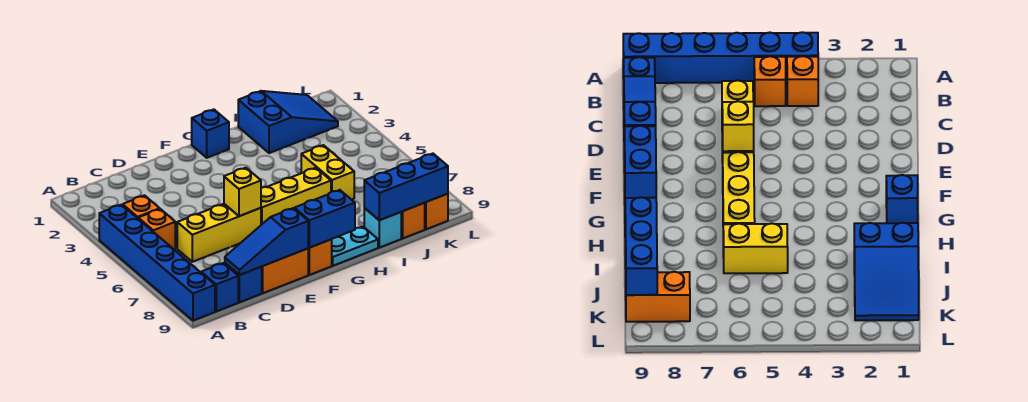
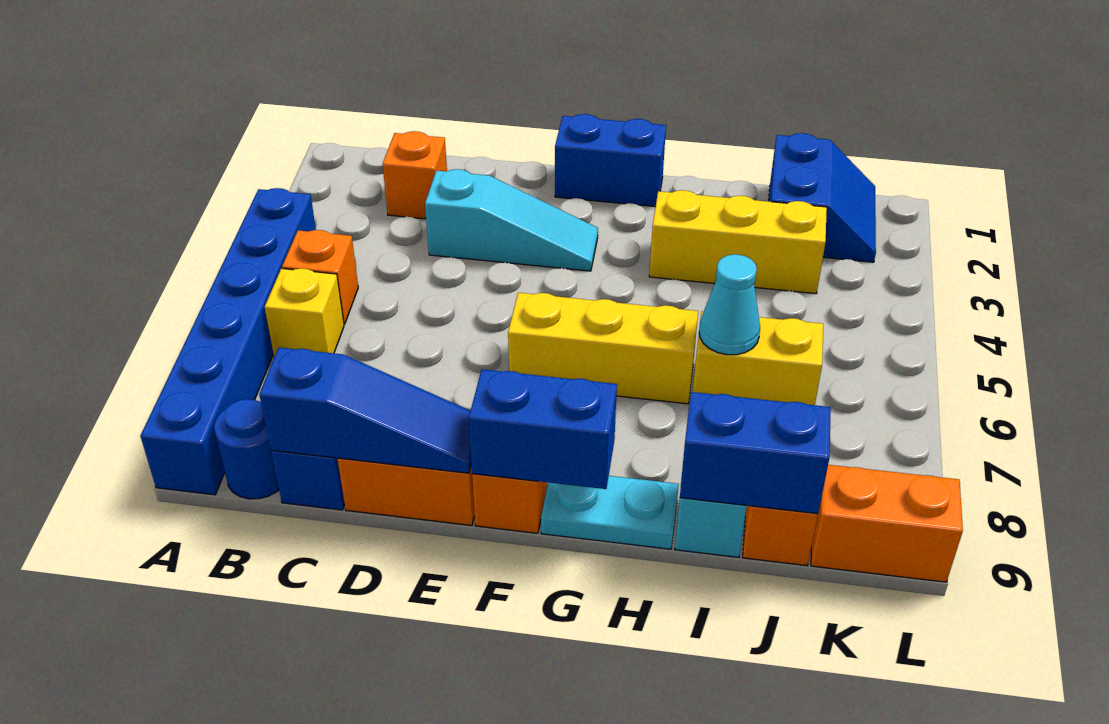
orange 1x1 brick [123,196,160,218] -> orange 1x1 brick moved to [383,131,447,219]
blue 1x1 brick [201,263,238,311] -> blue 1x1 round brick [214,399,279,499]
yellow 1x3 brick [177,204,261,262] -> yellow 1x3 brick moved to [649,190,827,294]
blue 1x3 slope [225,208,308,275] -> blue 1x3 slope turned to [259,348,471,473]
none -> cyan 1x3 slope [425,169,598,271]
yellow 1x1 brick [224,168,261,216] -> yellow 1x1 brick moved to [265,268,344,357]
blue 1x1 brick [192,109,229,158] -> blue 1x2 brick [555,114,666,207]
blue 2x3 slope [238,91,338,153] -> blue 2x2 slope [769,133,876,262]
yellow 1x2 brick [301,145,354,200] -> yellow 1x2 brick turned to [693,311,823,405]
none -> cyan 1x1 cone [699,254,760,355]
blue 1x3 brick [364,154,448,220] -> blue 1x2 brick [680,392,831,514]
orange 1x2 brick [425,194,448,229] -> orange 1x2 brick turned to [811,465,963,582]

